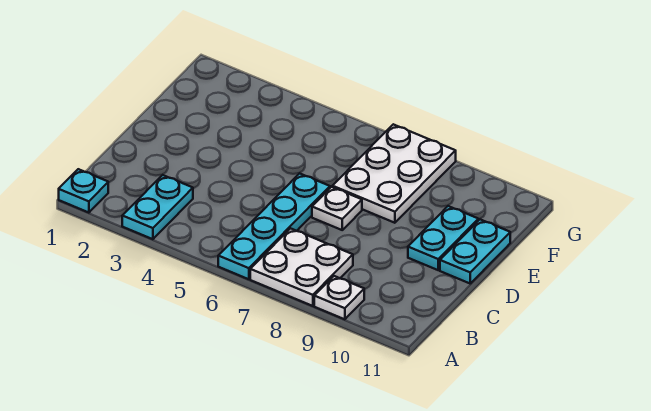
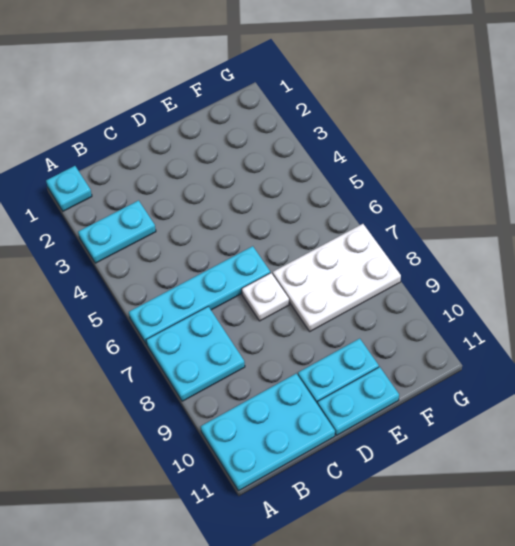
white 2x2 plate [250,228,353,306] -> cyan 2x2 plate [146,307,245,401]
white 1x1 plate [314,276,364,319] -> none
none -> cyan 2x3 plate [201,374,335,491]

